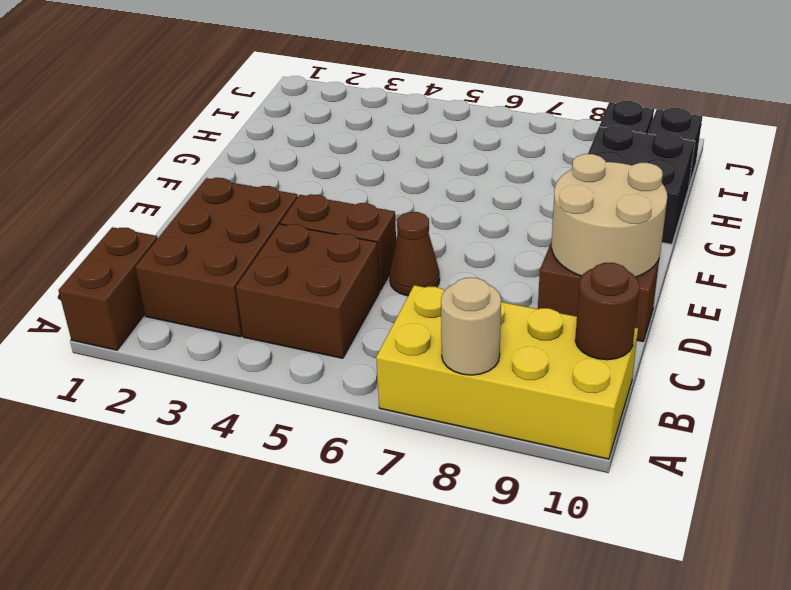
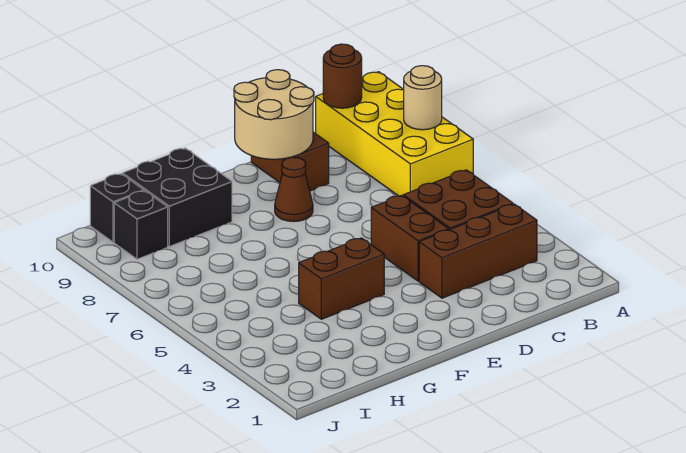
brown 1x2 brick [58,227,158,350] -> brown 1x2 brick moved to [299,238,384,319]
brown 2x3 brick [135,178,298,337] -> brown 1x3 brick [419,204,537,298]
brown 1x1 cone [390,212,440,296] -> brown 1x1 cone moved to [275,157,313,221]

